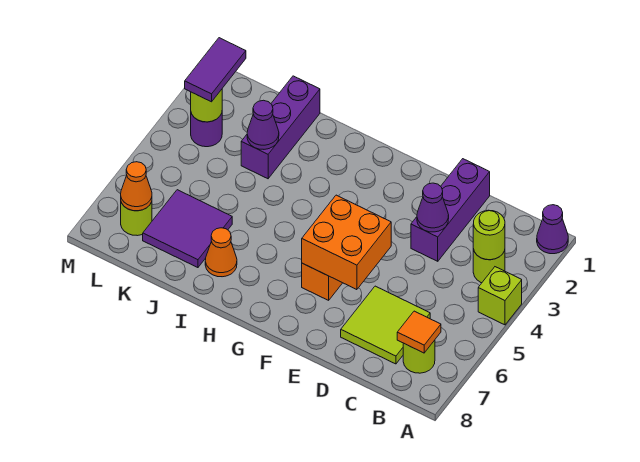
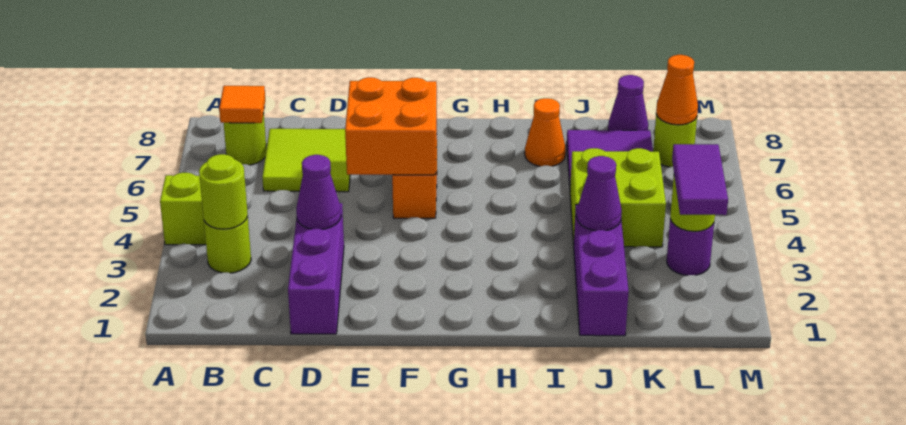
purple 1x1 cone [537,205,568,254] -> purple 1x1 cone moved to [608,75,648,130]
none -> lime 2x2 brick [570,148,666,247]

